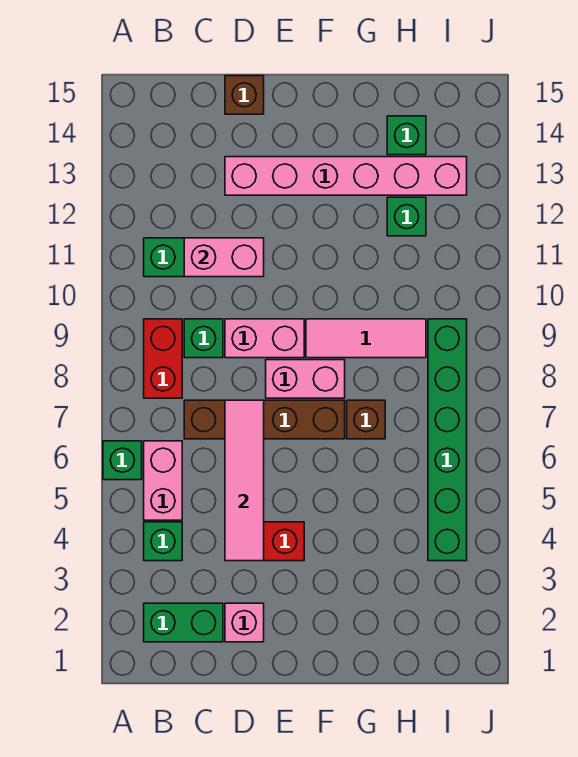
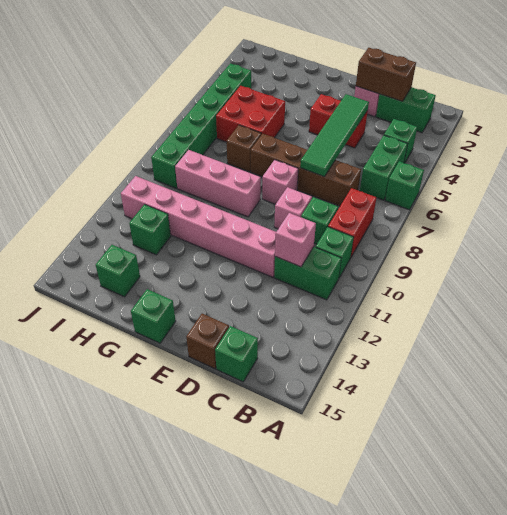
pink 1x2 brick [144,441,182,520] -> green 1x2 brick [360,135,408,200]
none -> green 1x1 brick [316,227,354,278]
none -> brown 1x2 brick [356,48,416,101]
pink 1x2 brick [184,238,264,277] -> pink 1x1 brick [275,213,316,267]
none -> green 1x1 brick [215,326,258,382]
pink 1x4 tile [225,400,264,561] -> green 1x4 tile [300,94,369,177]
pink 1x2 brick [225,319,304,358] -> pink 1x1 brick [274,187,312,229]
pink 1x6 brick [225,157,467,195] -> pink 1x6 brick moved to [121,176,276,277]
pink 1x2 brick [266,360,345,398] -> pink 1x1 brick [262,160,298,204]
pink 1x3 tile [306,319,426,358] -> pink 1x3 brick [175,150,261,217]
none -> green 1x1 brick [131,289,176,343]
none -> red 2x2 brick [216,86,285,142]

